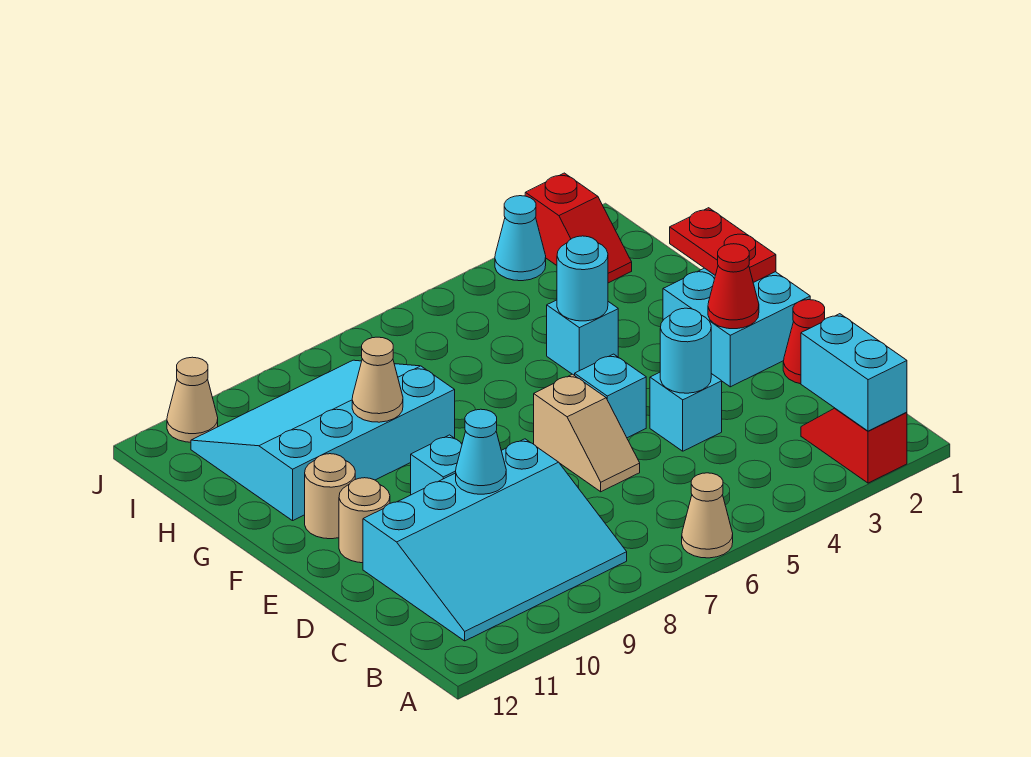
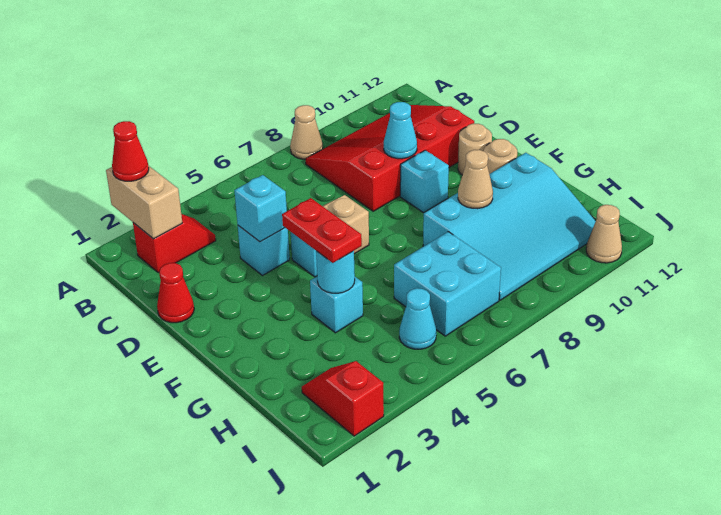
red 1x2 slope [801,408,907,483] -> red 1x2 slope turned to [133,214,216,273]
cyan 1x2 brick [801,314,907,431] -> tan 1x2 brick [106,166,182,239]
tan 1x1 cone [682,473,733,558] -> tan 1x1 cone moved to [290,105,323,159]
cyan 3x4 slope [363,439,627,641] -> red 3x4 slope [306,105,474,211]
cyan 1x1 round brick [660,308,711,393] -> cyan 1x1 brick [234,175,287,242]
cyan 2x2 brick [663,268,810,387] -> cyan 2x2 brick moved to [394,232,501,336]
red 1x1 cone [708,244,759,329] -> red 1x1 cone moved to [112,121,149,181]
red 1x2 plate [670,208,776,282] -> red 1x2 plate moved to [282,198,362,263]
cyan 1x1 cone [495,196,546,281] -> cyan 1x1 cone moved to [399,288,436,349]

